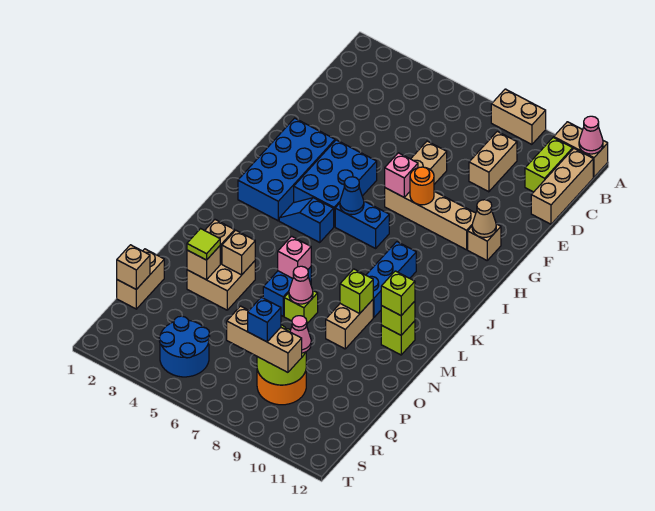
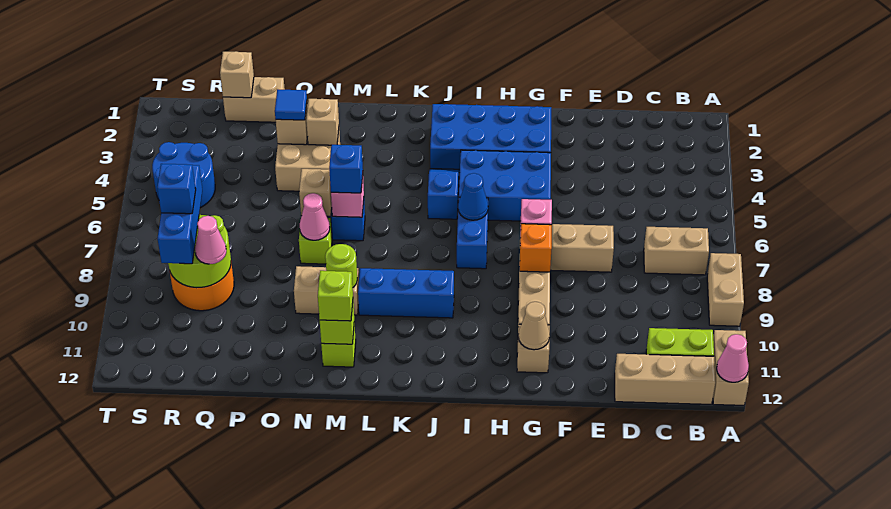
tan 1x2 brick [469,131,517,192] -> tan 1x2 brick moved to [644,227,709,275]
orange 1x1 round brick [410,167,434,205] -> orange 1x1 brick [520,224,552,272]
none -> blue 1x1 brick [329,145,363,193]
lime 1x1 brick [340,269,373,314] -> lime 1x1 round brick [325,244,357,287]
tan 1x1 brick [222,230,255,275] -> tan 1x1 brick moved to [299,169,332,216]
lime 1x1 tile [187,229,220,260] -> blue 1x1 tile [275,89,307,120]
tan 1x3 brick [227,306,302,372] -> blue 1x3 brick [158,165,202,264]

